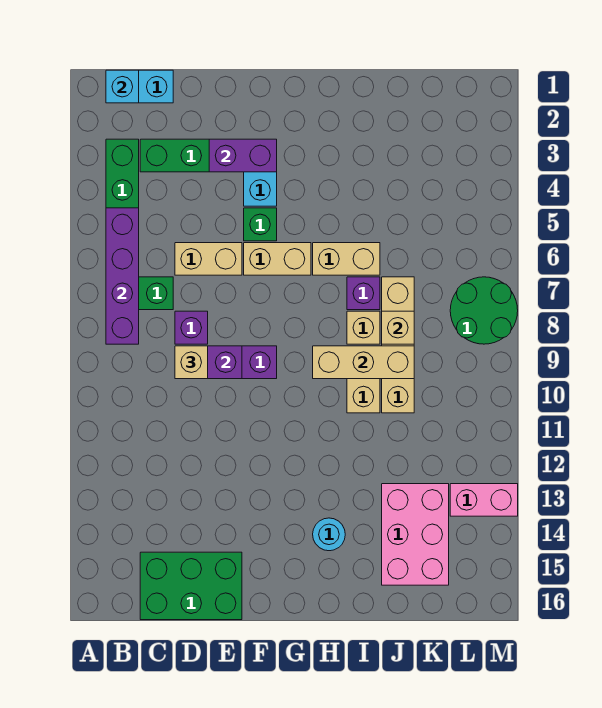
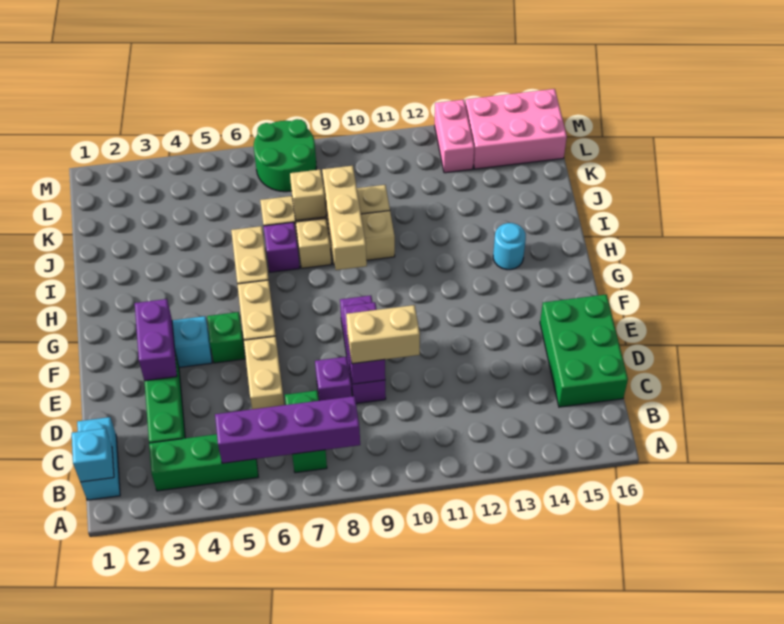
tan 1x1 brick [175,346,208,379] -> tan 1x2 brick [346,305,420,364]
pink 2x3 brick [382,484,449,585] -> pink 2x3 brick moved to [465,89,567,169]

